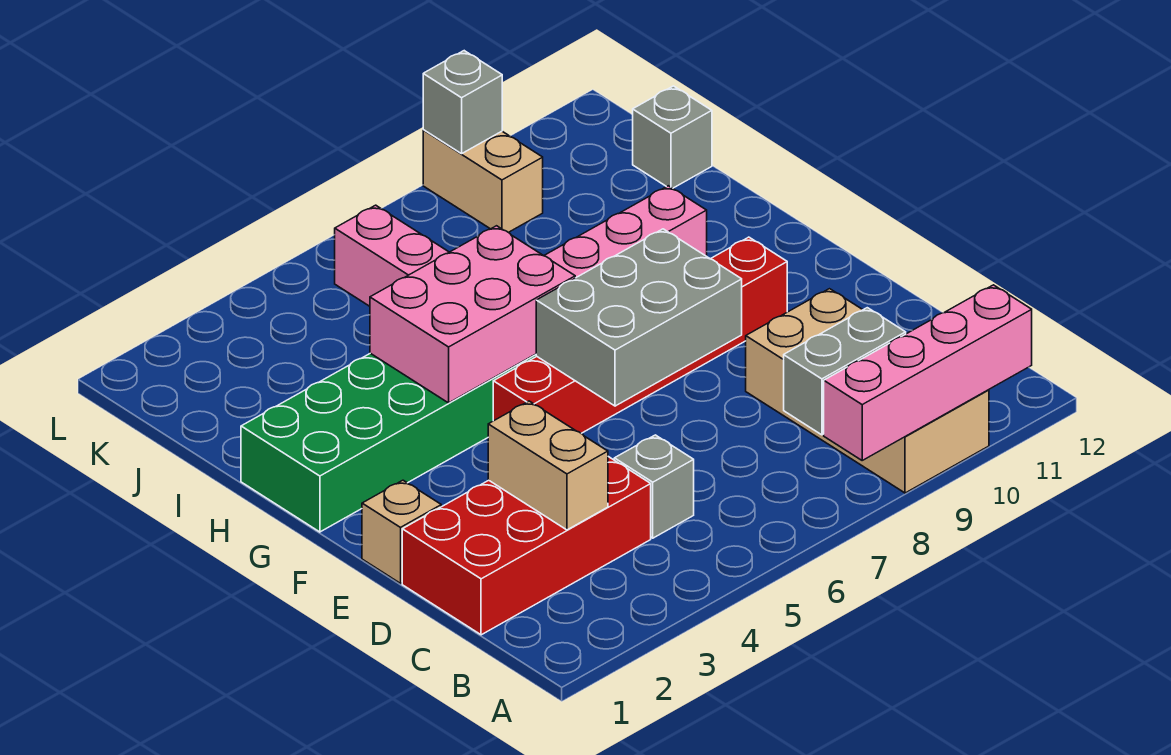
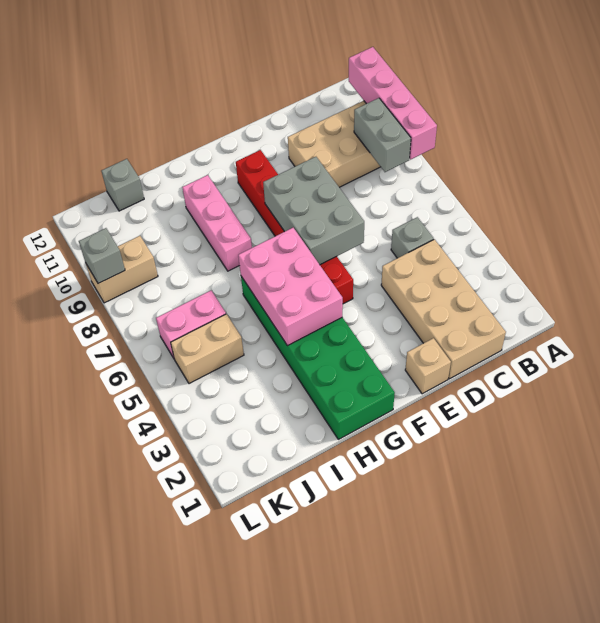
red 2x4 brick [402,457,651,635] -> tan 2x4 brick [381,239,506,379]
tan 1x2 brick [488,401,608,530] -> tan 1x2 brick moved to [171,314,244,384]

